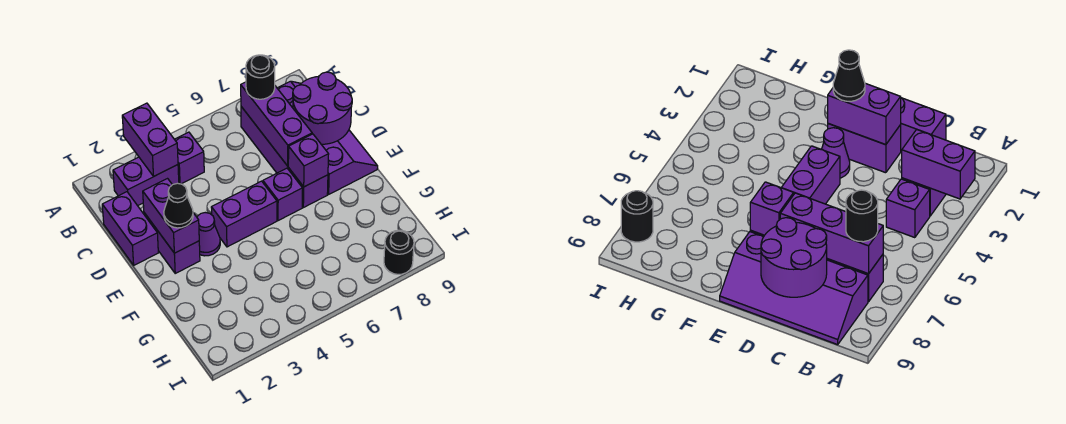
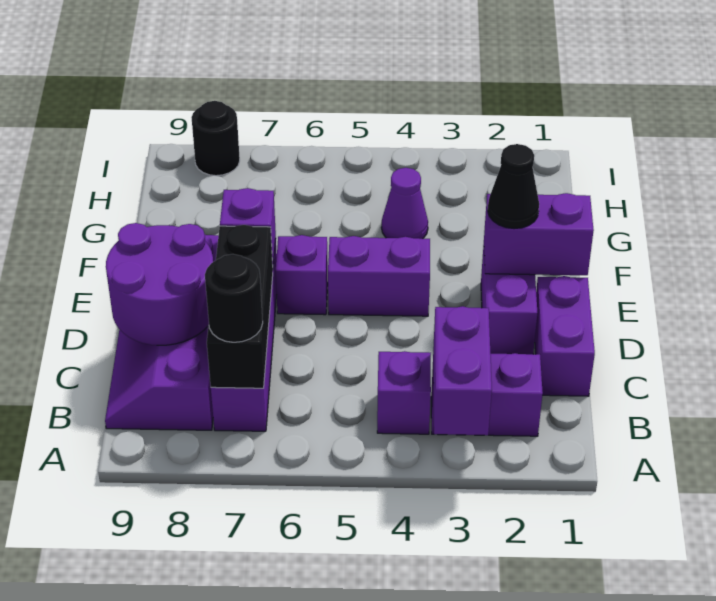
purple 1x3 brick [241,82,312,166] -> black 1x3 brick [207,225,273,388]
purple 1x2 brick [143,179,199,253] -> purple 1x2 brick turned to [484,193,594,275]
purple 1x1 cone [197,213,220,256] -> purple 1x1 cone moved to [382,168,428,239]

